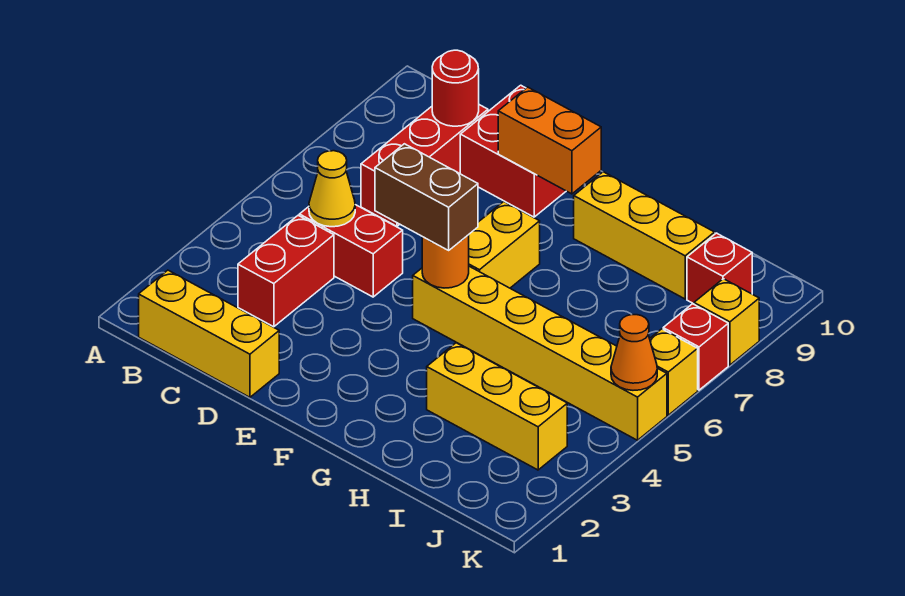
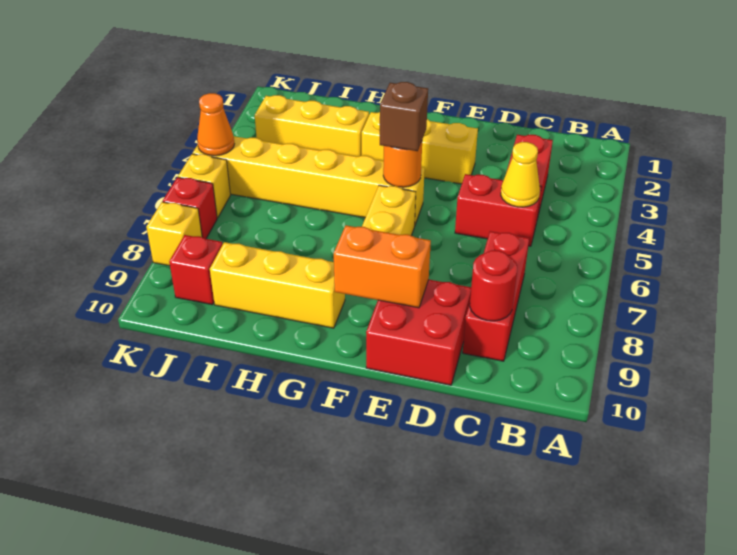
yellow 1x3 brick [139,270,279,397] -> yellow 1x3 brick moved to [362,112,478,184]
brown 1x2 brick [375,144,478,250] -> brown 1x1 brick [380,82,428,151]

